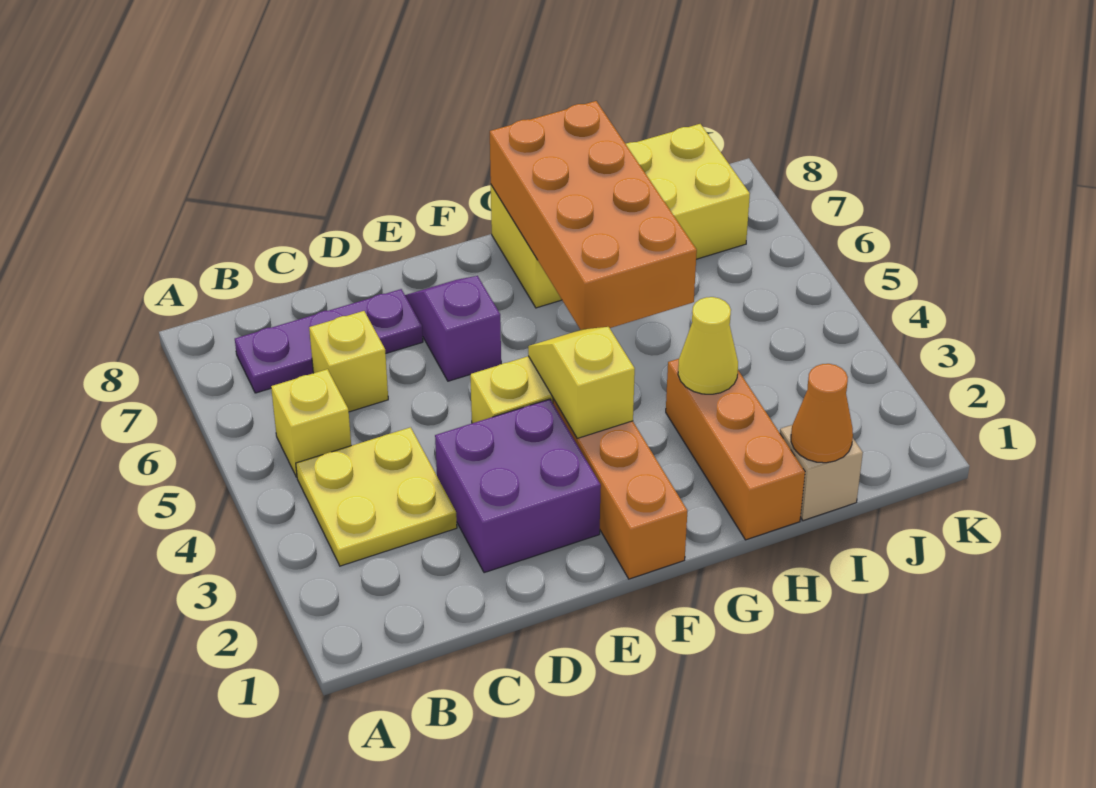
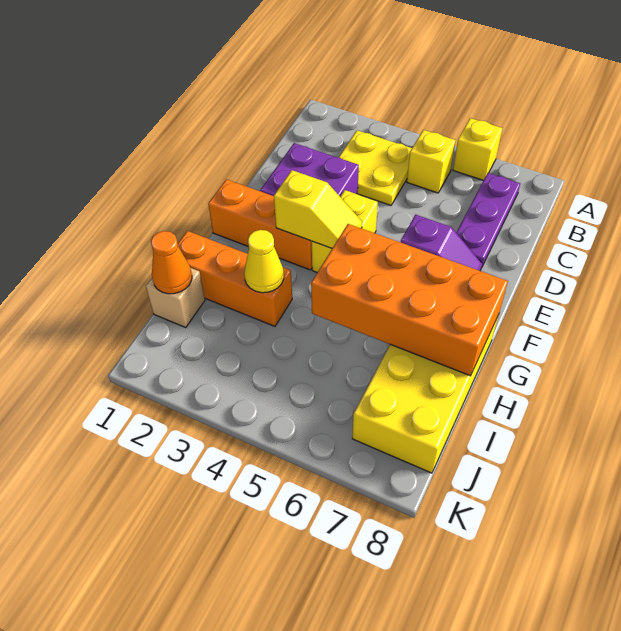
yellow 1x1 brick [309,311,388,412] -> yellow 1x1 brick moved to [453,118,502,180]

